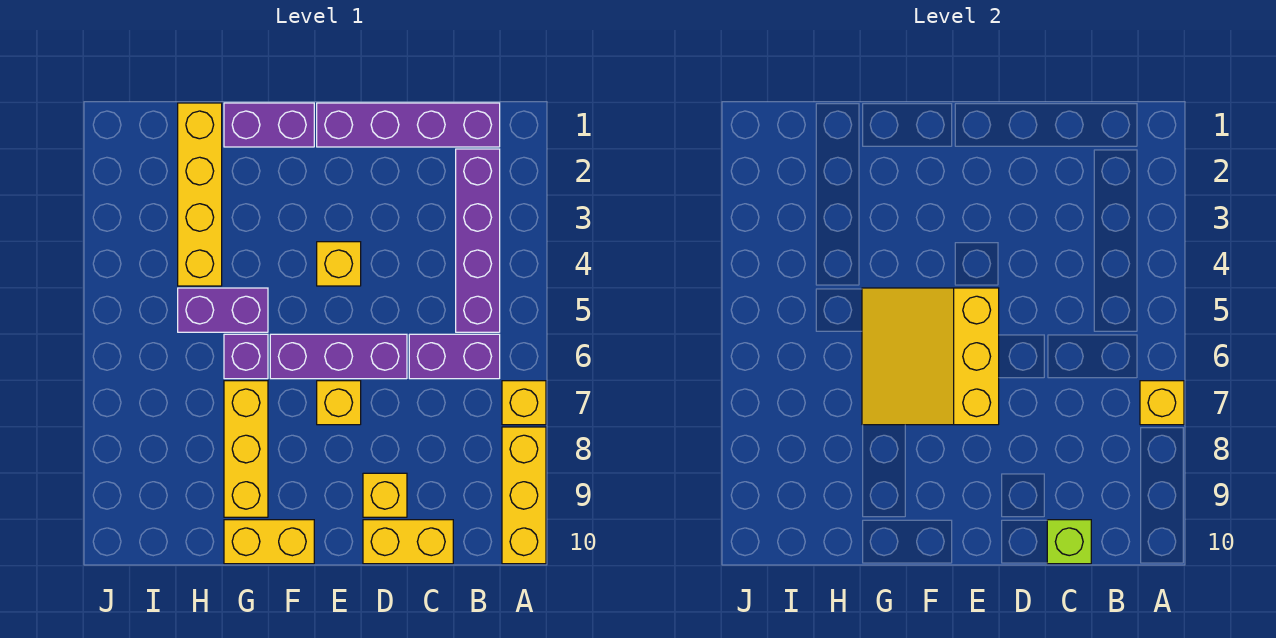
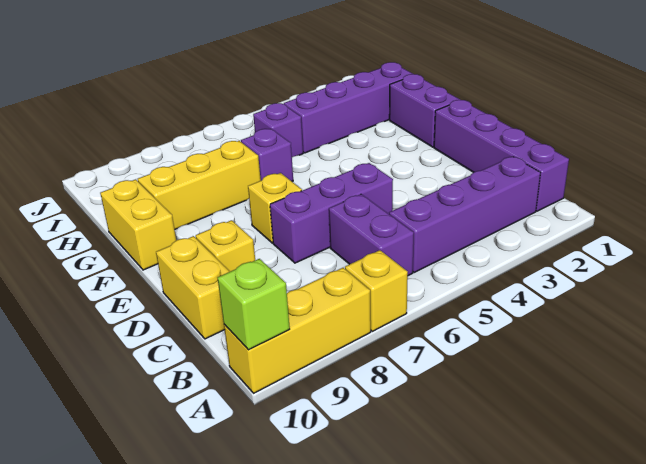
yellow 1x1 brick [1140,381,1184,425] -> none
lime 1x1 brick [1047,520,1091,564] -> lime 1x1 brick moved to [218,259,290,350]
purple 1x3 brick [270,334,407,379] -> purple 1x3 brick turned to [270,163,393,263]
yellow 1x1 brick [317,242,361,286] -> none
yellow 3x3 slope [862,288,999,425] -> none
purple 1x2 brick [178,288,268,332] -> purple 1x1 brick [253,103,303,157]
yellow 1x4 brick [178,103,222,286] -> purple 1x4 brick [284,62,413,153]

